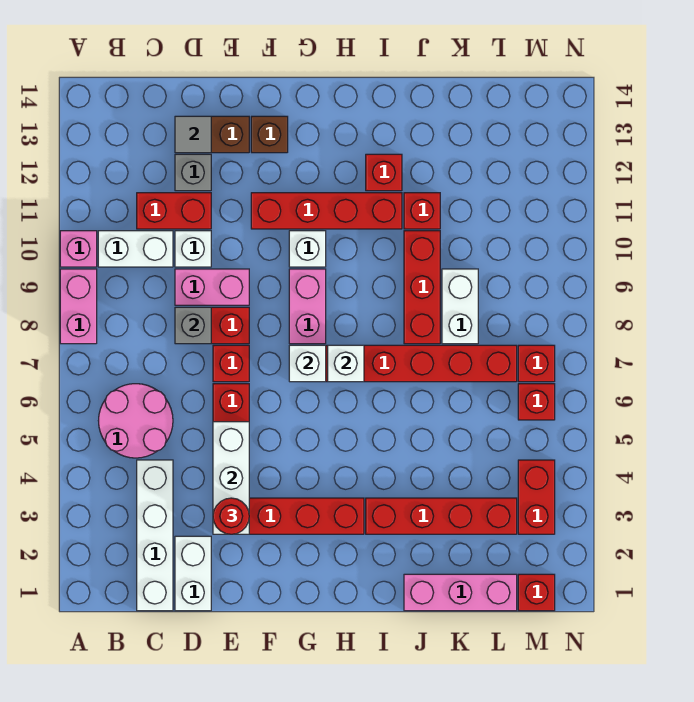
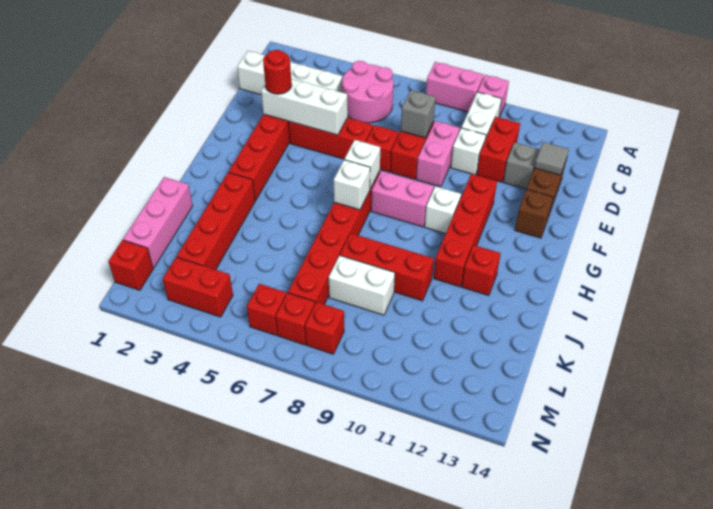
white 1x2 brick [175,536,211,611] -> none
red 1x1 brick [404,193,440,229] -> red 1x1 brick moved to [305,302,344,354]

